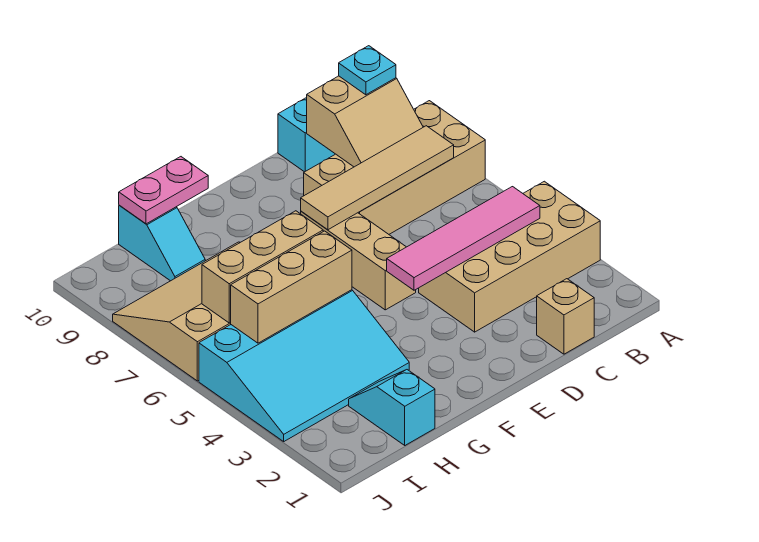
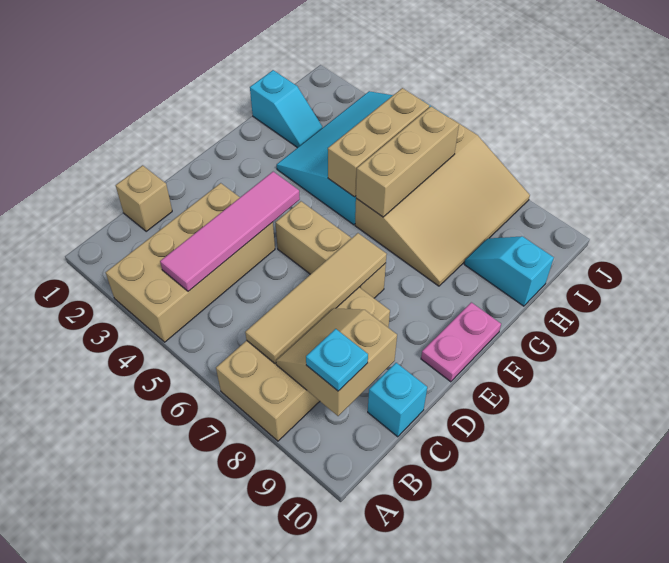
pink 1x2 plate [119,157,208,224] -> pink 1x2 plate moved to [421,302,501,382]

